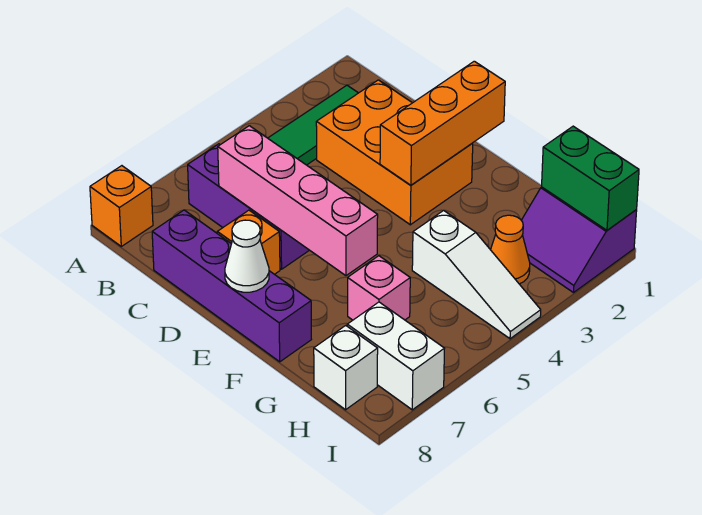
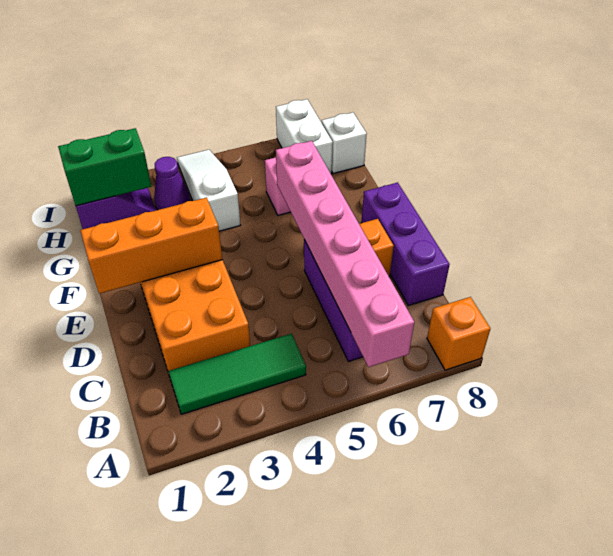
pink 1x4 brick [218,126,378,276] -> pink 1x6 brick [276,141,414,367]
purple 1x4 brick [152,210,311,362] -> purple 1x3 brick [361,182,450,306]
white 1x1 cone [225,220,269,292] -> none
green 1x2 brick [542,126,639,230] -> green 1x2 brick turned to [58,128,152,206]
orange 1x1 cone [491,215,530,284] -> purple 1x1 cone [154,157,190,210]

